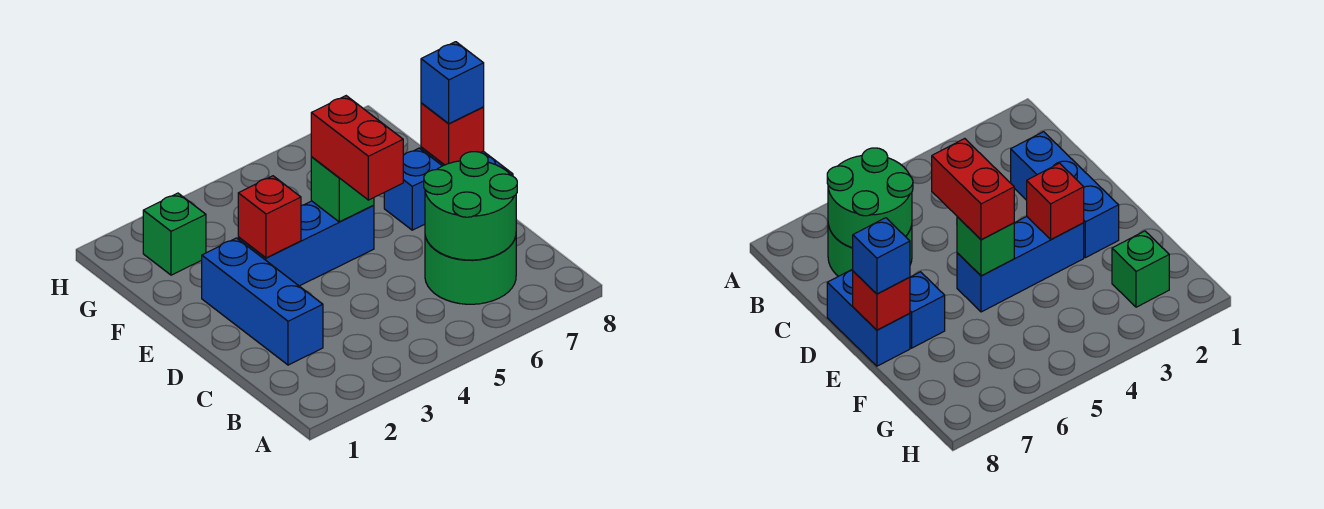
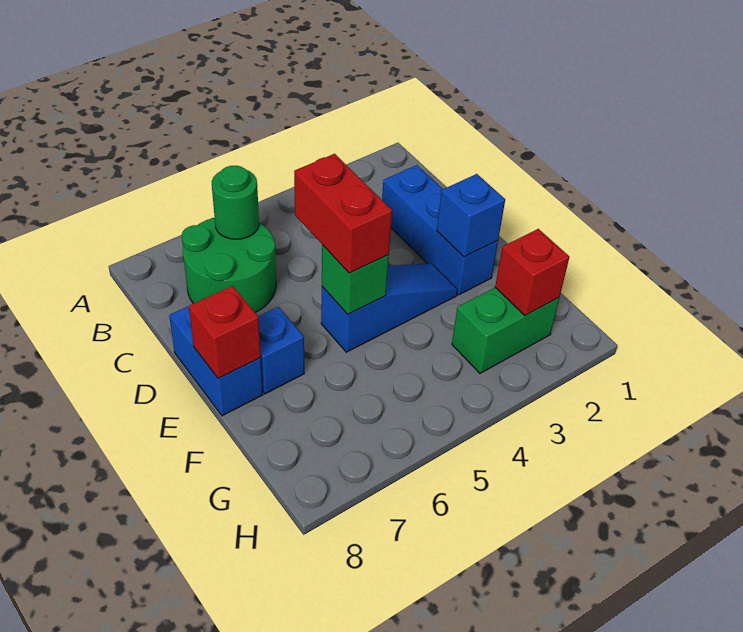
green 2x2 round brick [424,152,517,260] -> green 1x1 round brick [212,166,259,239]
blue 1x3 brick [238,201,374,286] -> blue 1x3 slope [321,263,458,352]
red 1x1 brick [238,176,301,258] -> red 1x1 brick moved to [495,229,569,316]
blue 1x1 brick [421,42,484,124] -> blue 1x1 brick moved to [437,174,505,257]
green 1x1 brick [143,193,206,275] -> green 1x2 brick [452,288,559,373]

